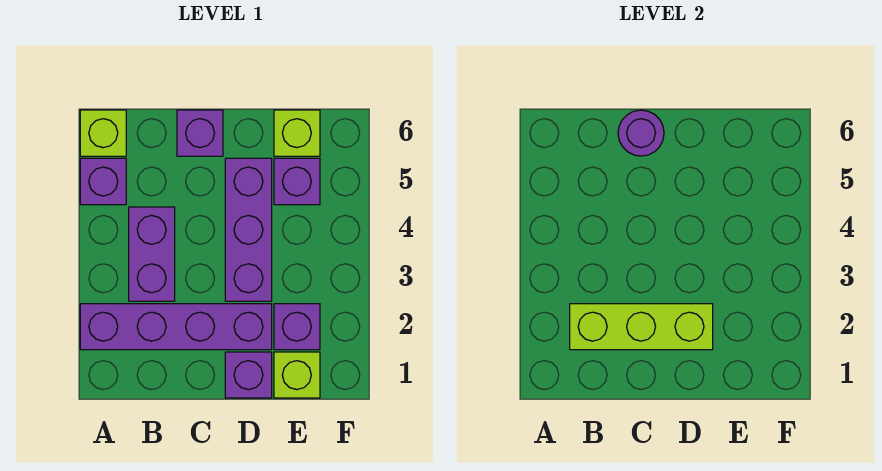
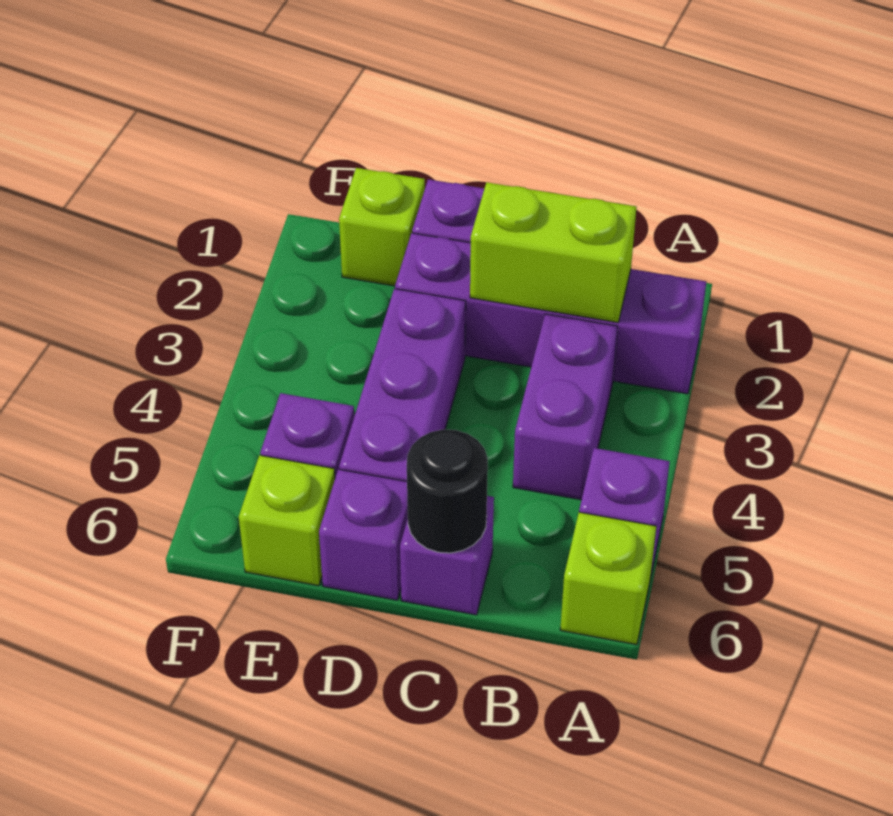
lime 1x3 brick [570,304,713,350] -> lime 1x2 brick [470,182,636,323]
purple 1x1 round brick [618,110,664,156] -> black 1x1 round brick [407,429,488,553]
purple 1x1 brick [274,304,320,350] -> purple 1x1 brick moved to [319,469,408,600]

